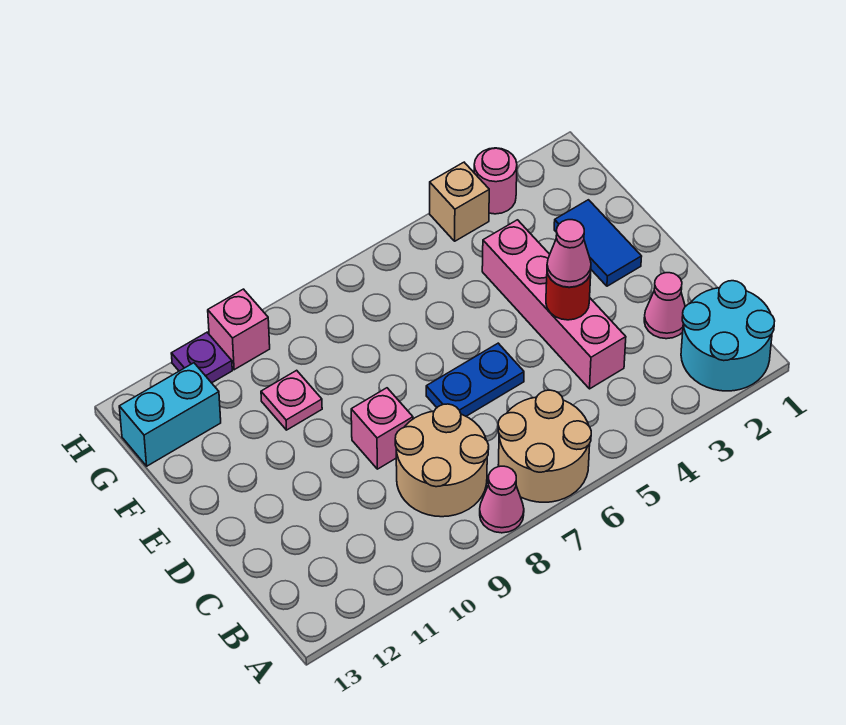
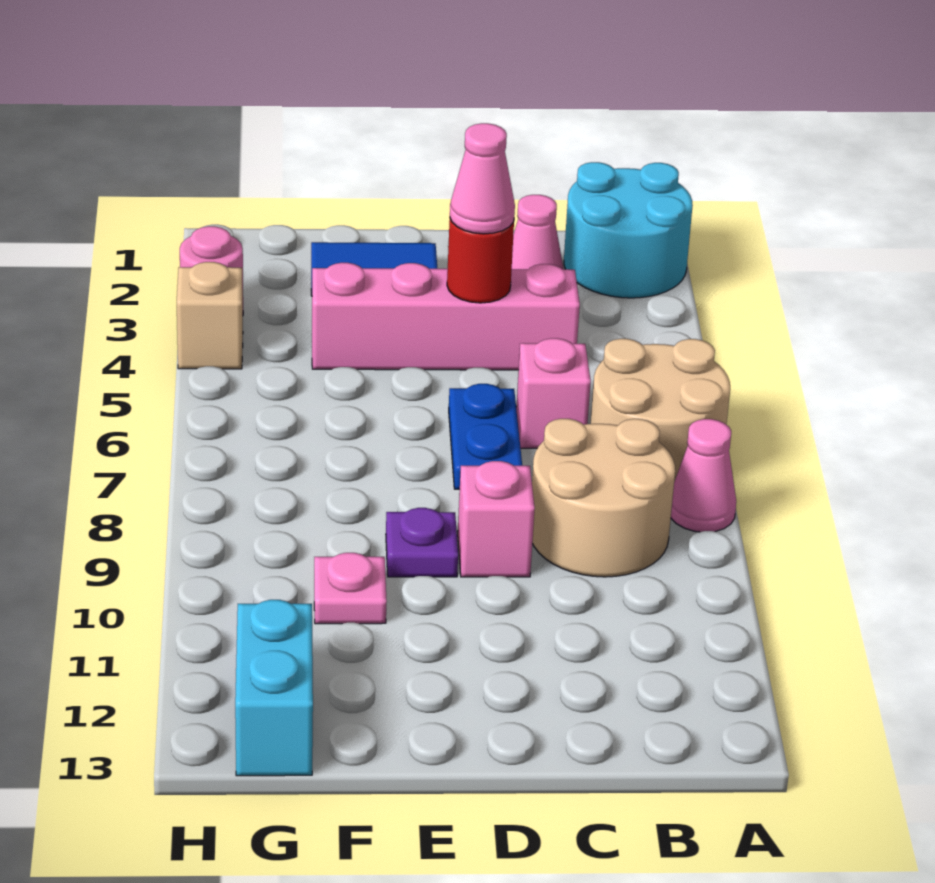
pink 1x1 brick [208,289,270,370] -> pink 1x1 brick moved to [516,338,591,448]
purple 1x1 plate [171,333,232,383] -> purple 1x1 plate moved to [386,508,458,577]

